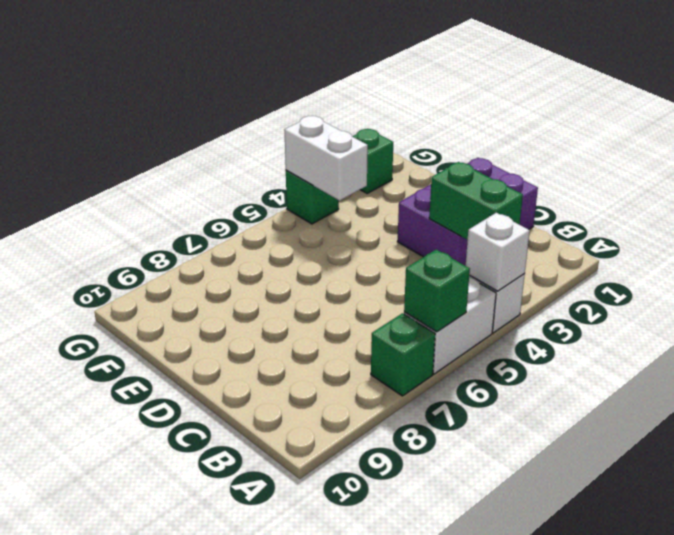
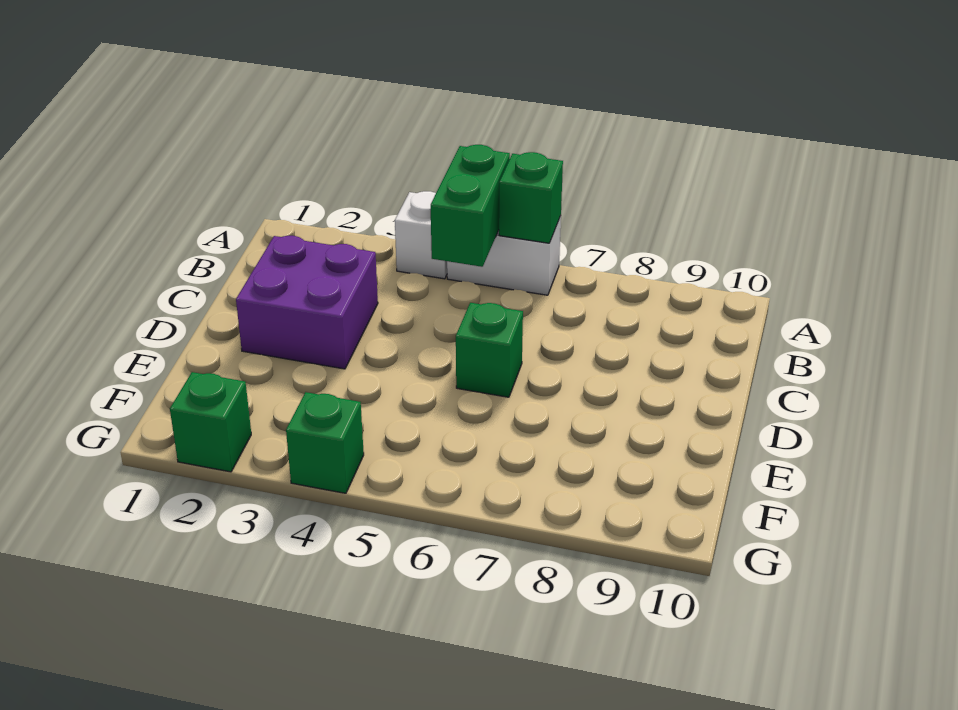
white 1x1 brick [466,213,530,291] -> none
green 1x1 brick [371,313,435,396] -> green 1x1 brick moved to [456,303,523,397]
green 1x2 brick [429,162,523,240] -> green 1x2 brick moved to [431,145,510,267]
purple 2x3 brick [397,158,538,266] -> purple 2x2 brick [236,236,378,369]
white 1x2 brick [284,116,368,201] -> none

